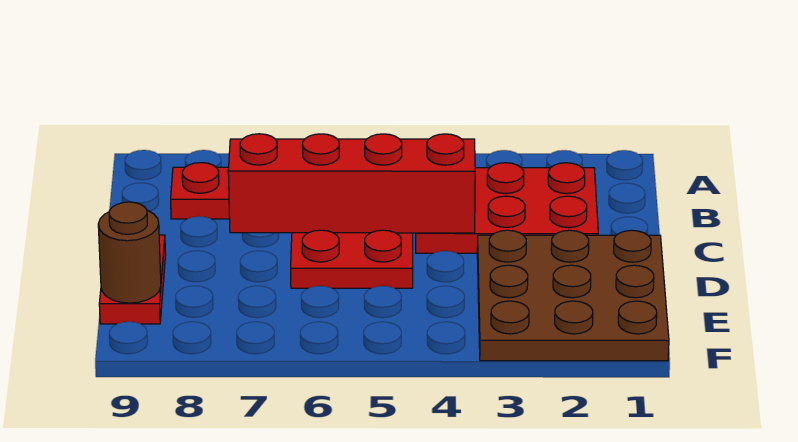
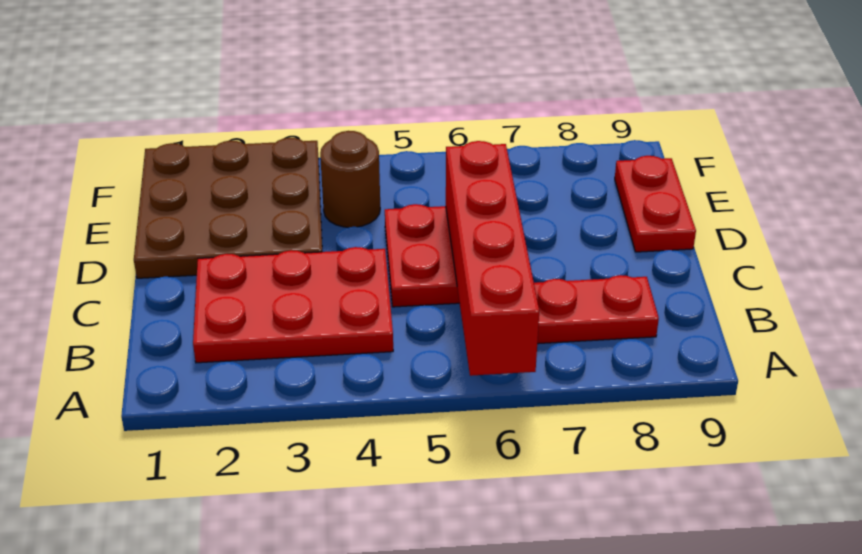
red 1x4 brick [228,134,475,233] -> red 1x4 brick turned to [446,141,539,376]
brown 1x1 round brick [98,202,161,303] -> brown 1x1 round brick moved to [320,131,380,227]

